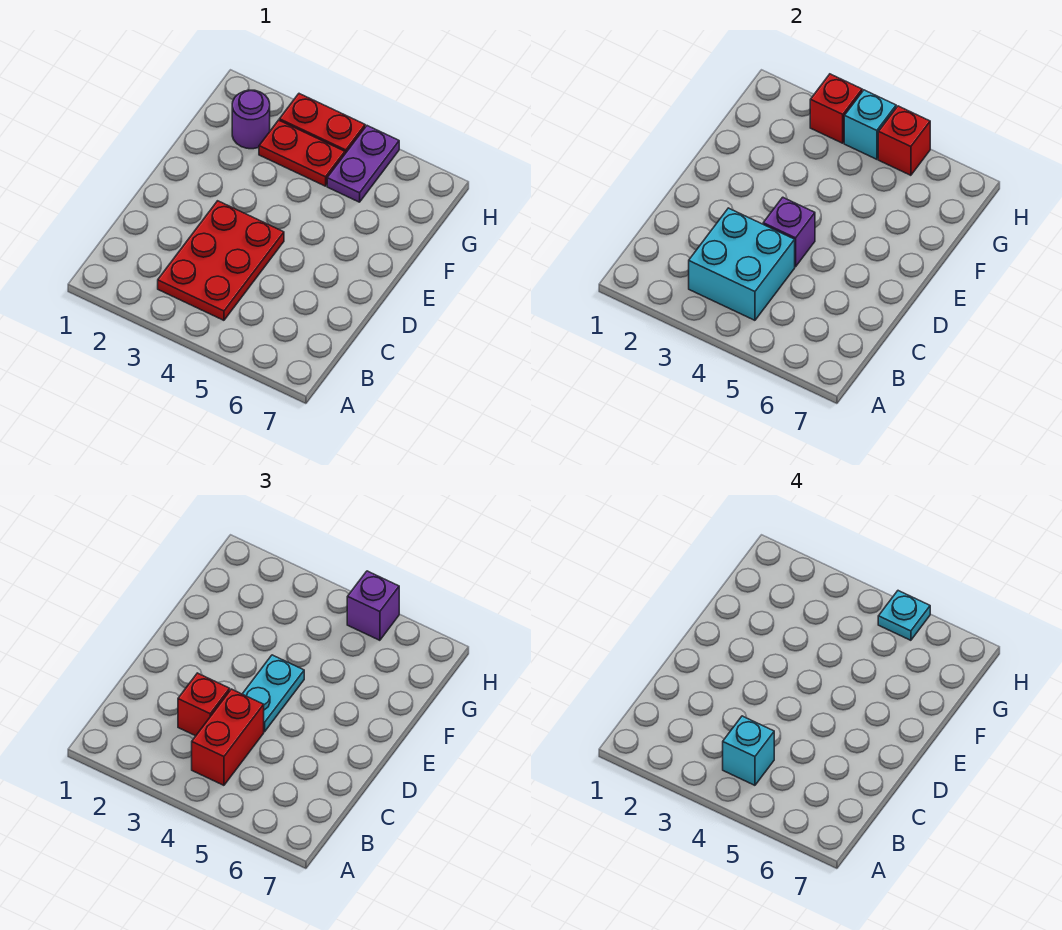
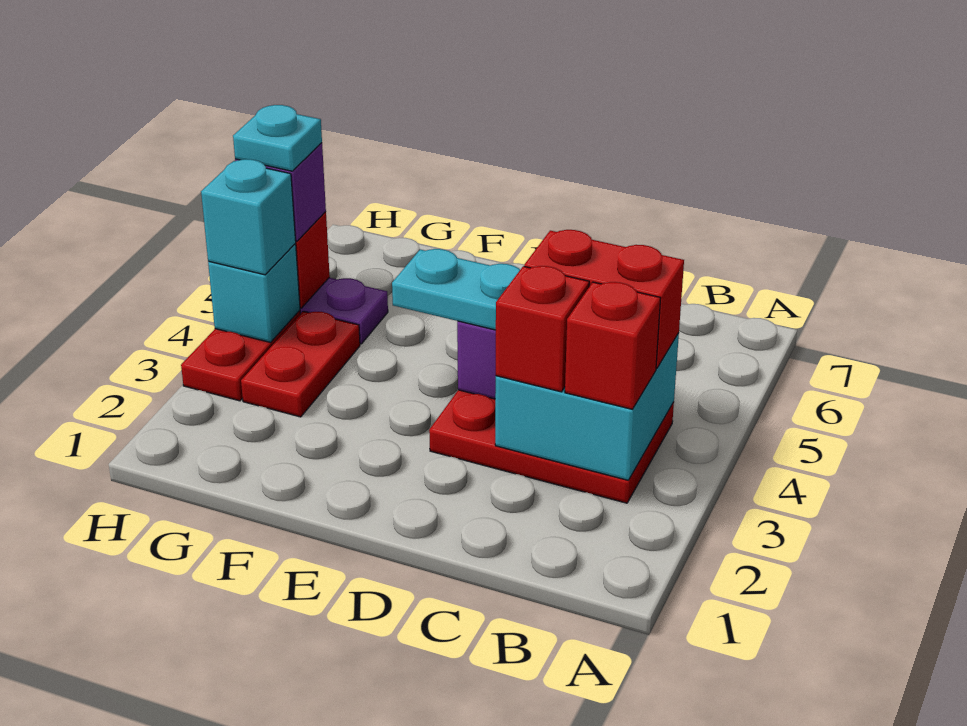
cyan 1x1 brick [723,716,774,785] -> cyan 1x1 brick moved to [201,159,296,275]
purple 1x1 round brick [232,90,270,149] -> none
red 1x1 brick [810,74,862,143] -> red 1x1 brick moved to [565,282,660,409]

